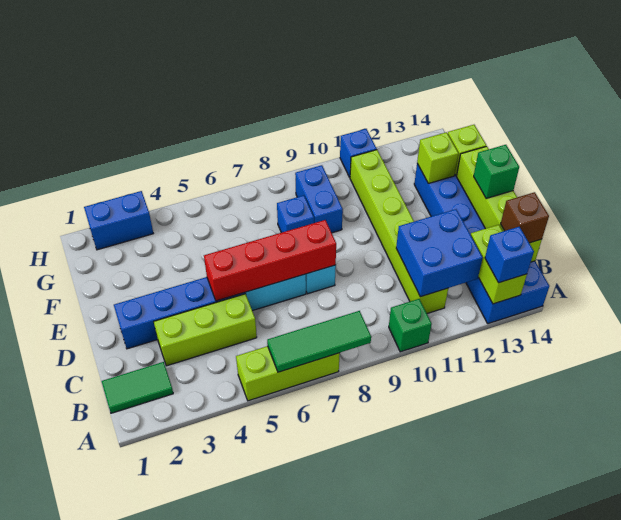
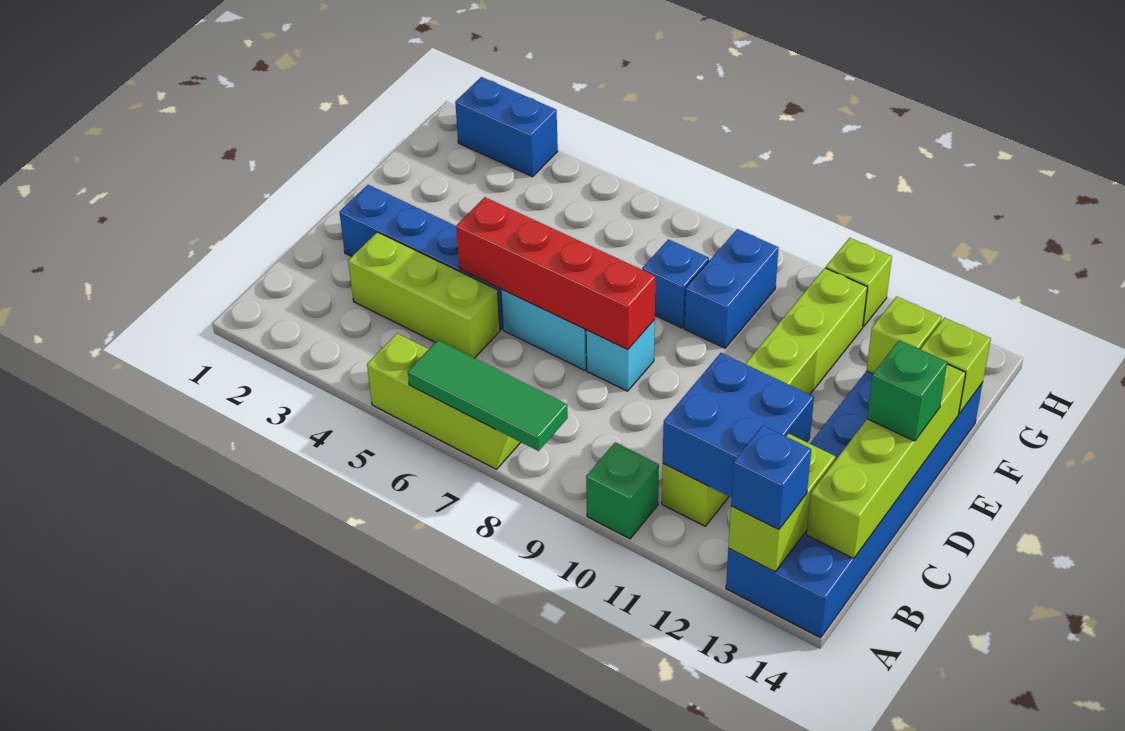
green 1x2 tile [102,362,173,413] -> none
brown 1x1 brick [501,192,549,243] -> none
blue 1x1 brick [340,129,377,177] -> lime 1x1 brick [826,238,892,327]

